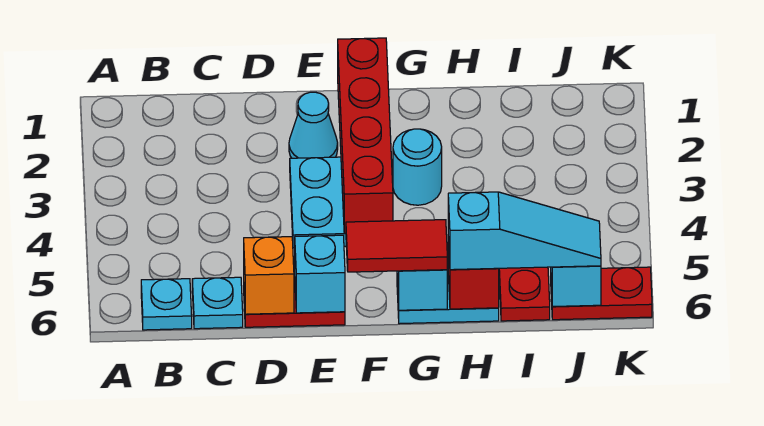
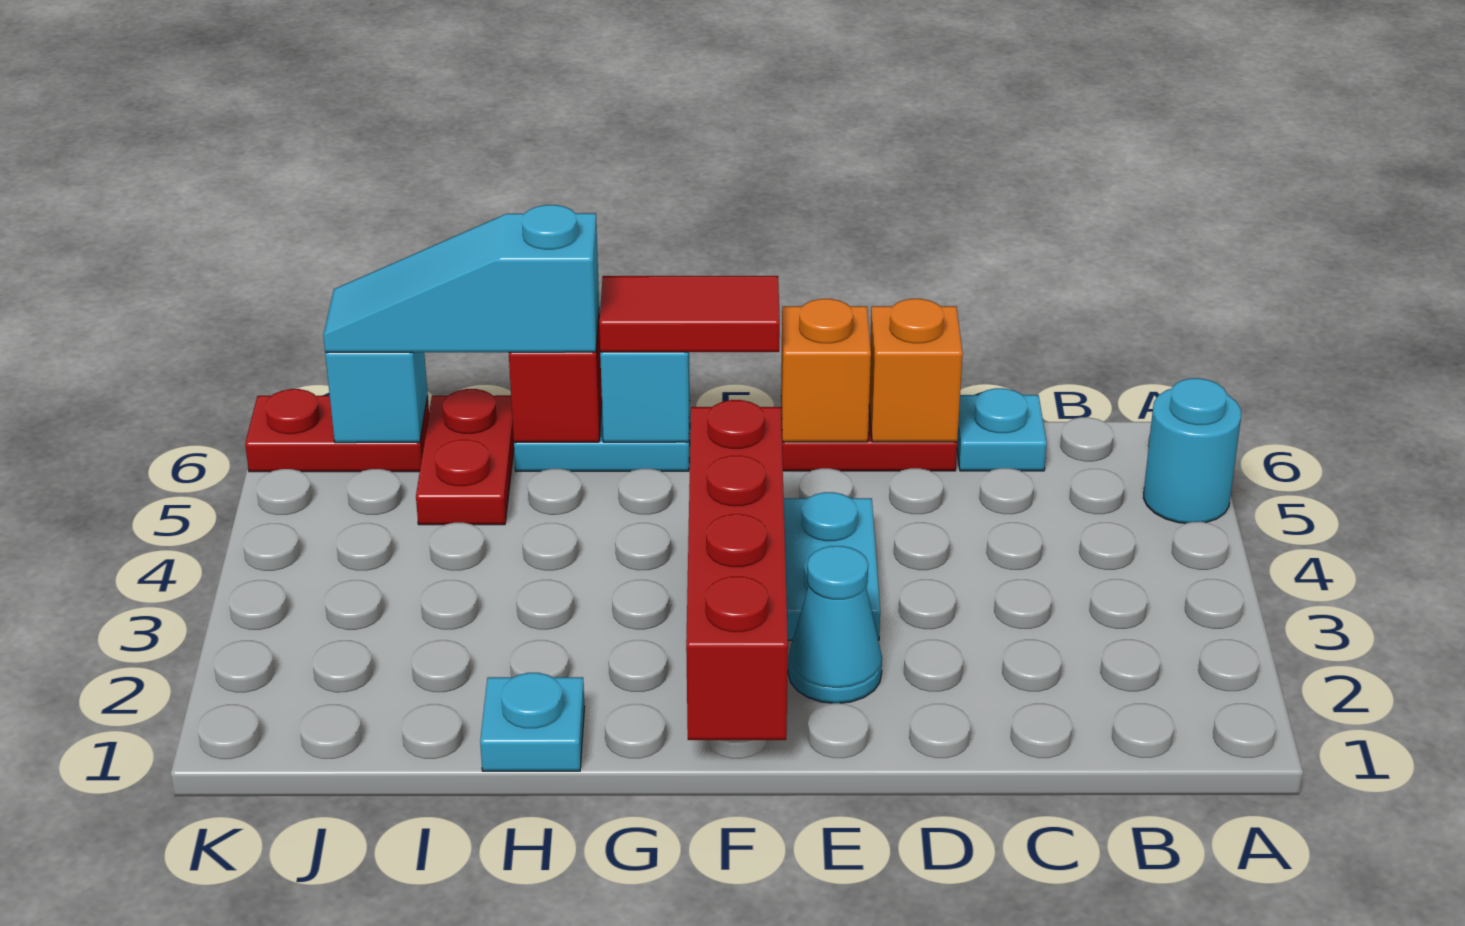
cyan 1x1 plate [141,279,192,330] -> cyan 1x1 plate moved to [480,673,584,771]
cyan 1x1 brick [295,235,345,313] -> orange 1x1 brick [781,299,871,442]
cyan 1x1 round brick [393,129,442,205] -> cyan 1x1 round brick moved to [1144,378,1241,523]

